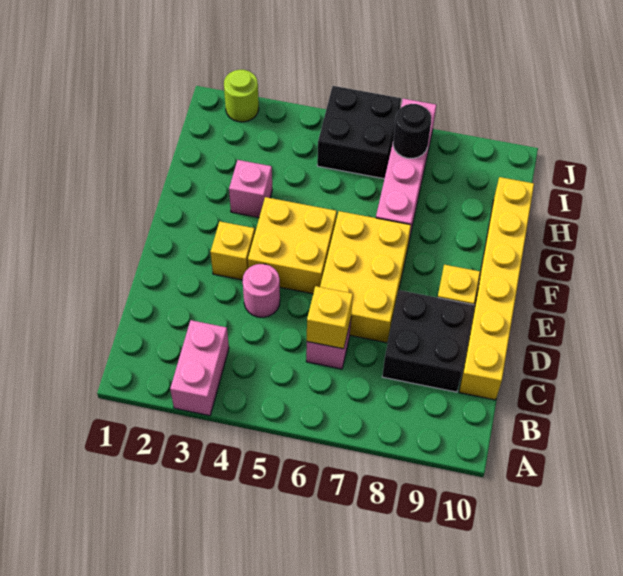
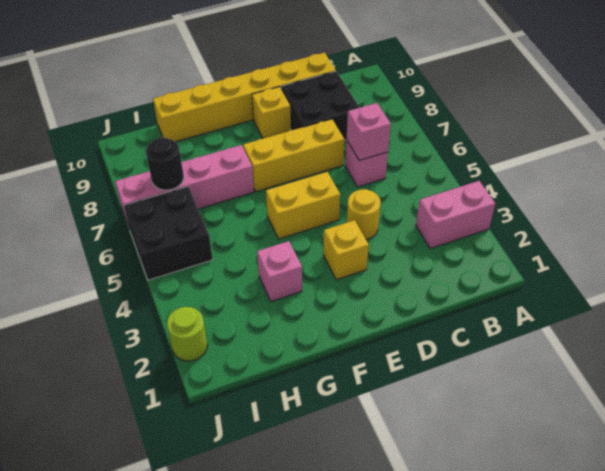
yellow 1x1 brick [307,286,353,349] -> pink 1x1 brick [347,103,391,161]
pink 1x1 round brick [243,264,280,317] -> yellow 1x1 round brick [347,189,381,240]
yellow 2x3 brick [320,211,411,343] -> yellow 1x3 brick [243,119,344,192]
yellow 2x2 brick [248,197,337,294] -> yellow 1x2 brick [266,172,340,239]

